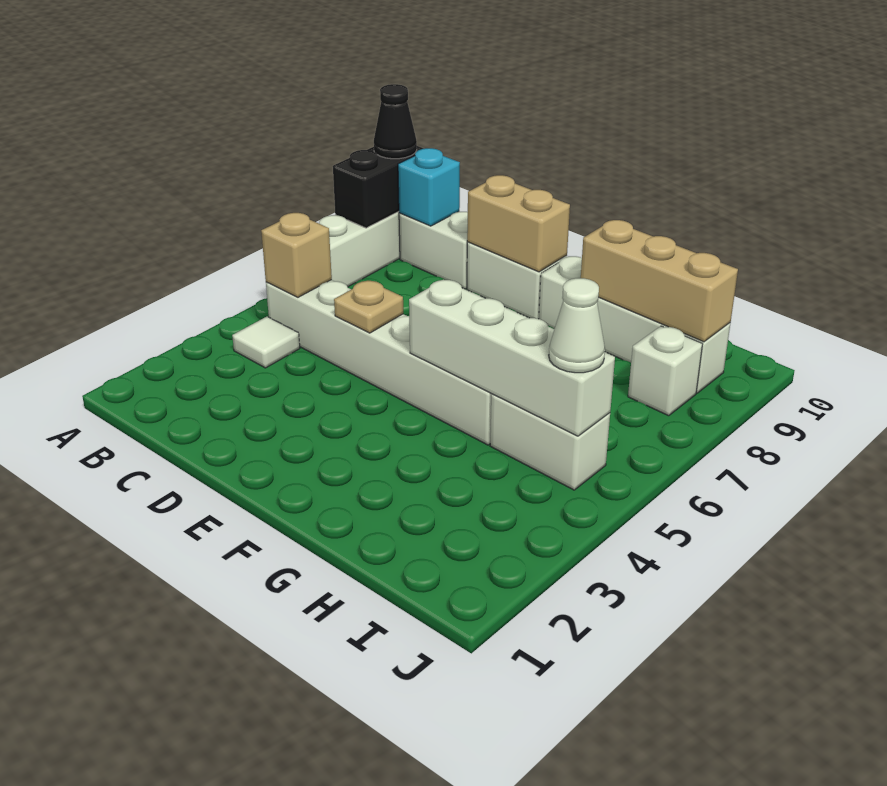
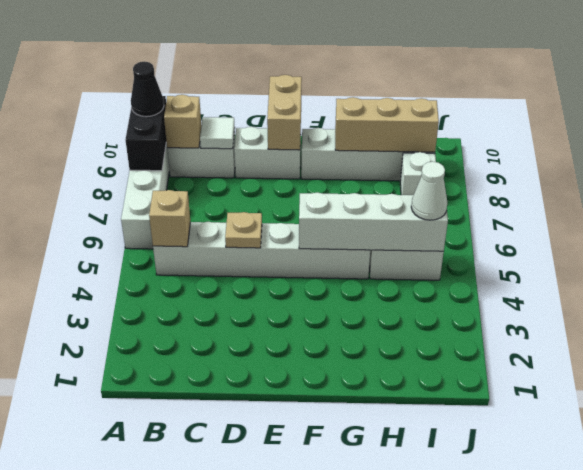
white 1x1 tile [232,317,300,368] -> white 1x1 tile moved to [200,117,235,149]
cyan 1x1 brick [398,148,460,226] -> tan 1x1 brick [164,95,201,148]
tan 1x2 brick [467,175,570,272] -> tan 1x2 brick turned to [267,75,302,150]

